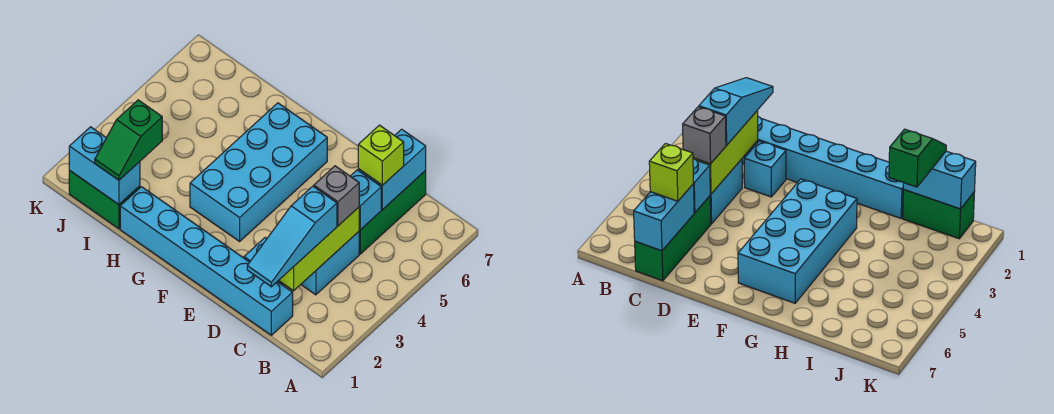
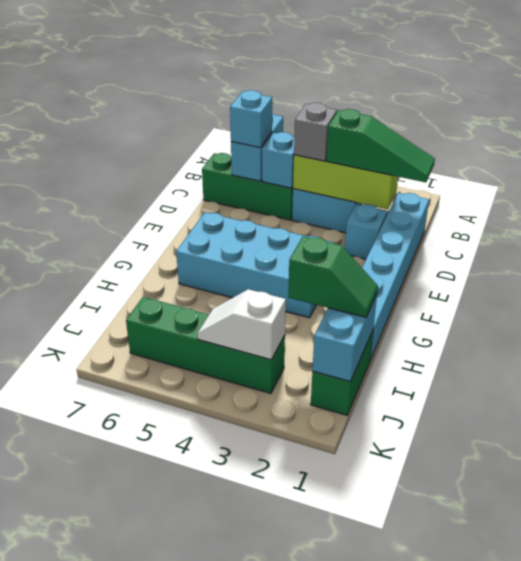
cyan 1x3 slope [247,186,337,287] -> green 1x3 slope [326,109,435,182]
cyan 1x2 brick [358,129,426,210] -> cyan 1x2 brick turned to [231,113,283,181]
lime 1x1 brick [358,125,404,185] -> cyan 1x1 brick [230,90,272,148]
none -> green 1x4 brick [126,297,285,393]
none -> white 1x2 slope [197,289,286,360]

